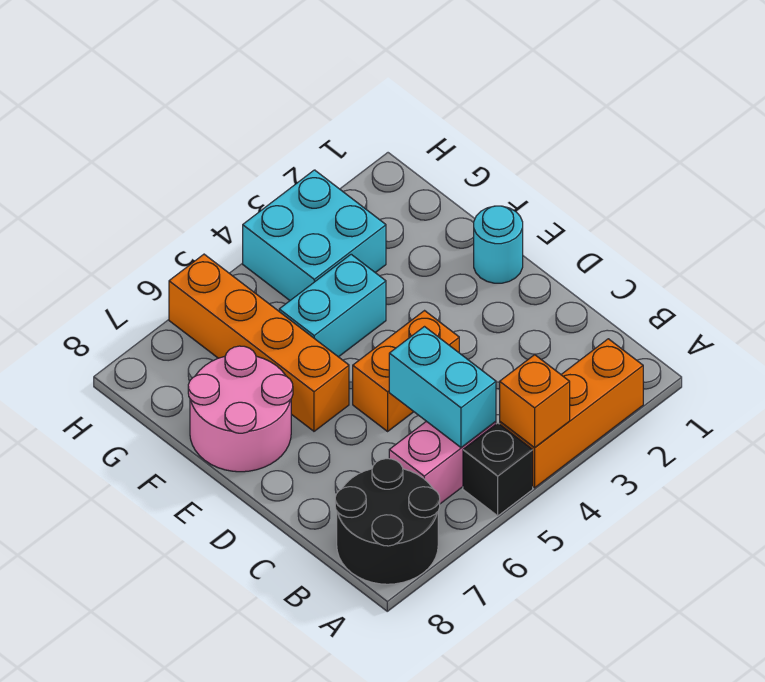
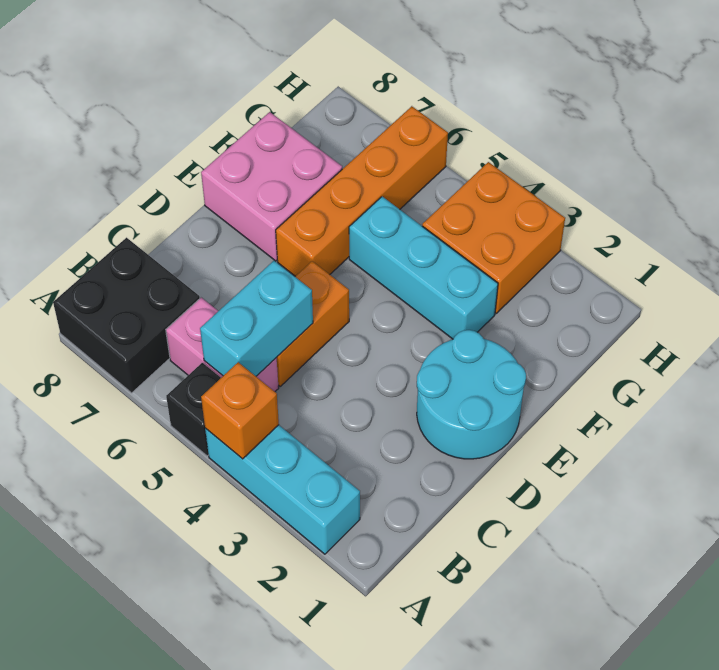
orange 1x3 brick [500,339,643,488] -> cyan 1x3 brick [205,425,360,554]
black 2x2 round brick [335,459,440,584] -> black 2x2 brick [53,238,200,393]
orange 1x2 brick [353,311,459,431] -> orange 1x2 brick turned to [276,261,349,386]
cyan 1x1 round brick [474,206,523,283] -> cyan 2x2 round brick [417,330,526,459]
pink 2x2 round brick [188,346,293,472] -> pink 2x2 brick [201,112,342,261]
cyan 1x2 brick [279,254,386,357] -> cyan 1x3 brick [349,197,498,339]
cyan 2x2 brick [243,170,386,300] -> orange 2x2 brick [422,162,565,313]

